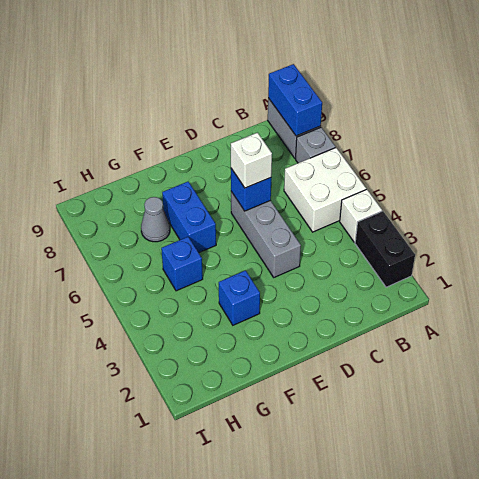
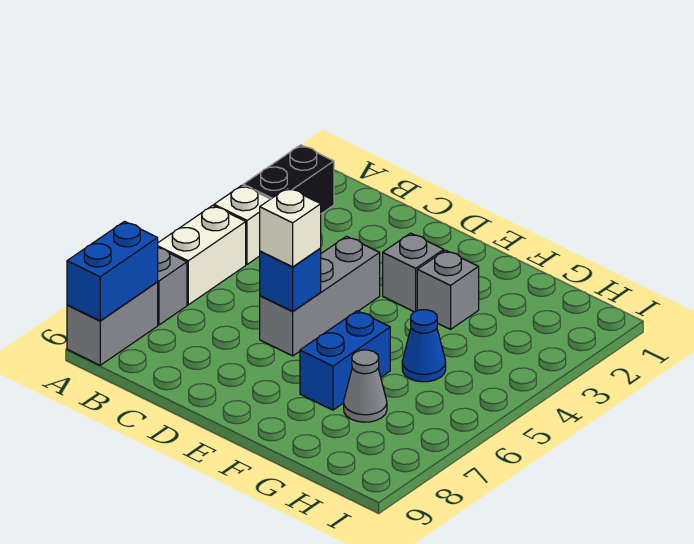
white 2x2 brick [284,148,366,232] -> white 1x2 brick [158,205,246,305]
none -> grey 1x1 brick [383,233,444,312]
blue 1x1 brick [219,270,260,325] -> grey 1x1 brick [417,250,479,329]
blue 1x1 brick [161,237,203,291] -> blue 1x1 cone [402,310,446,382]

